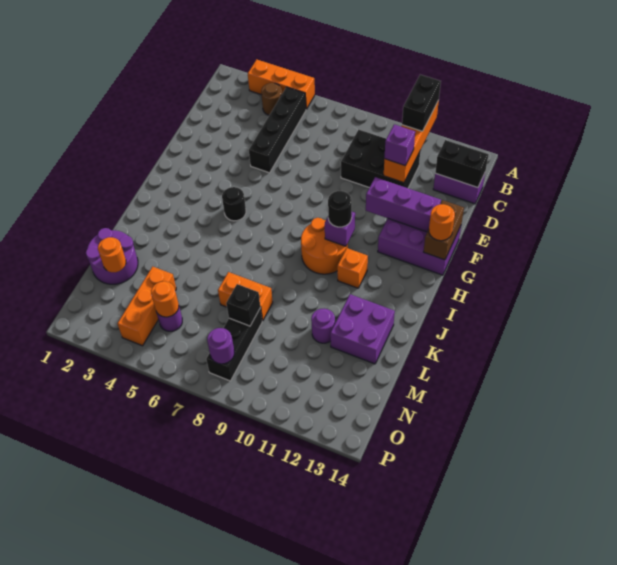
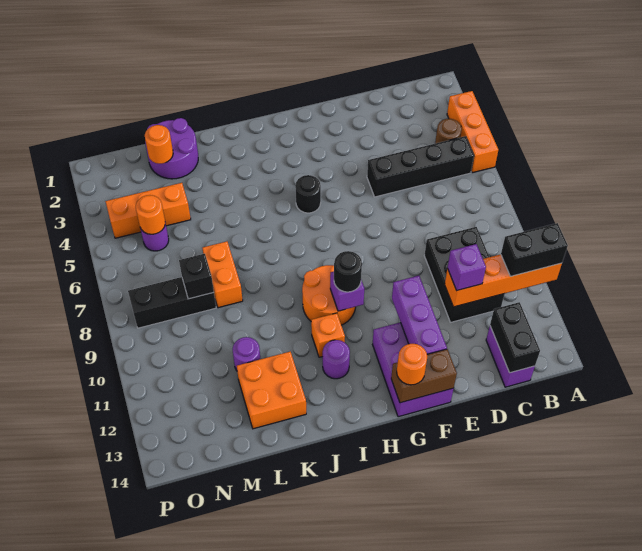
purple 2x2 brick [330,294,395,364] -> orange 2x2 brick [237,352,306,429]
purple 1x1 round brick [207,328,234,364] -> purple 1x1 round brick moved to [323,340,350,379]

